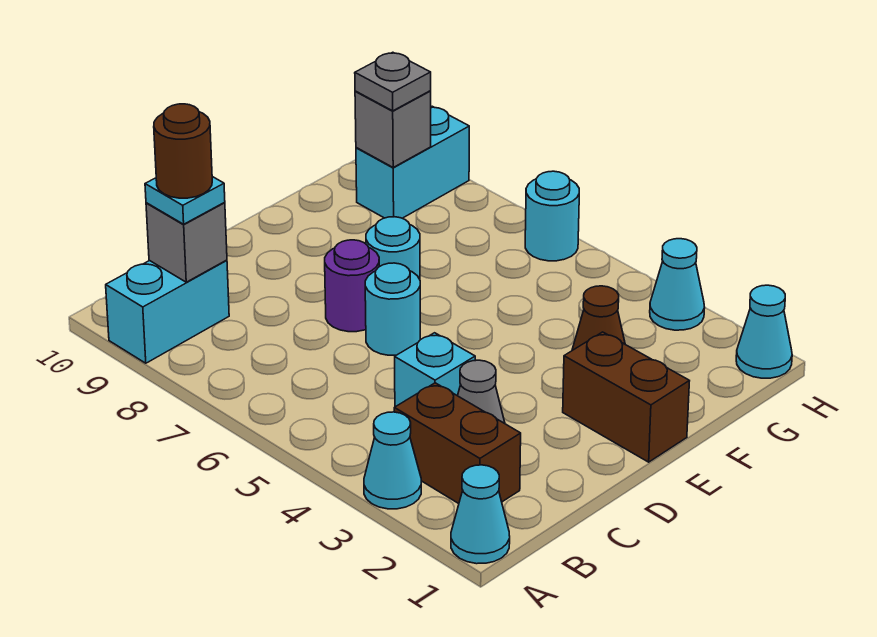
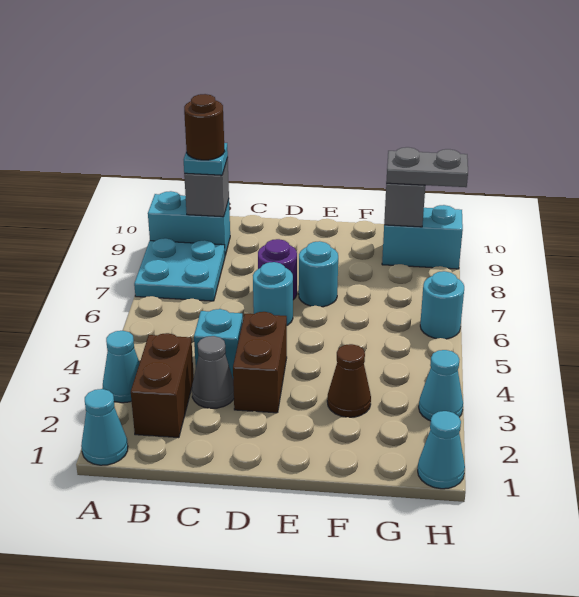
none -> cyan 2x2 plate [134,238,225,301]
brown 1x2 brick [563,332,689,462] -> brown 1x2 brick moved to [233,312,287,413]
grey 1x1 plate [355,52,431,111] -> grey 1x2 plate [386,147,468,187]

